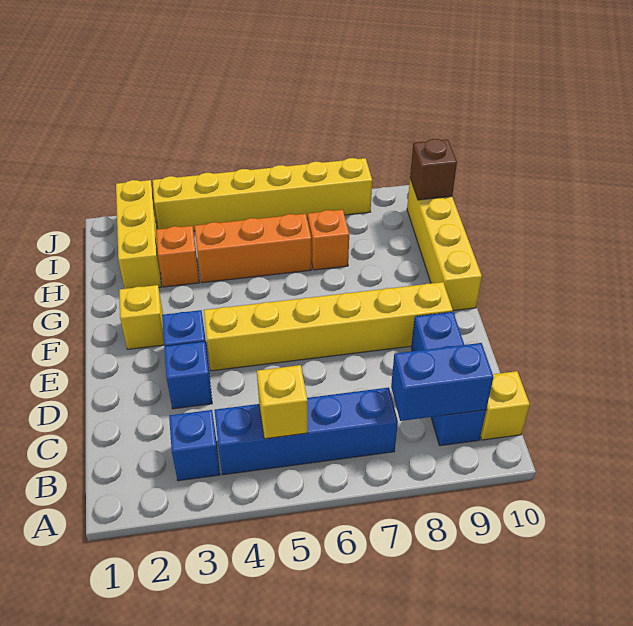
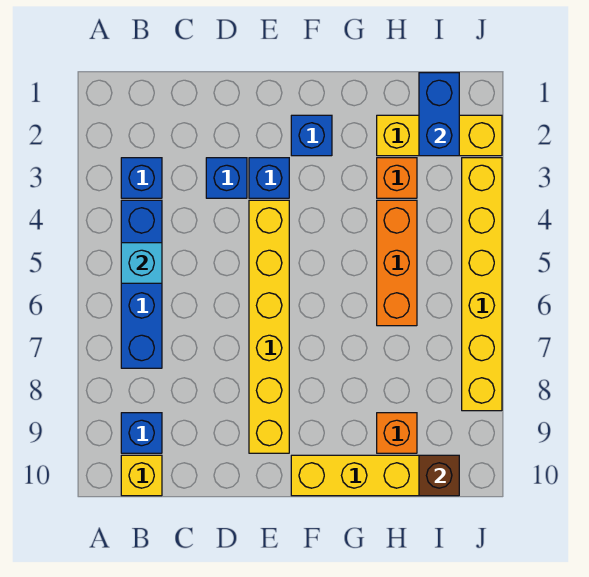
yellow 1x1 brick [257,365,308,439] -> cyan 1x1 brick [121,243,162,283]
blue 1x2 brick [391,343,494,421] -> blue 1x2 brick moved to [419,73,459,156]
blue 1x3 brick [411,312,486,446] -> blue 1x1 brick [121,413,162,453]
yellow 1x1 brick [119,285,164,349] -> blue 1x1 brick [291,115,332,156]
orange 1x1 brick [308,210,349,270] -> orange 1x1 brick moved to [377,413,417,453]

